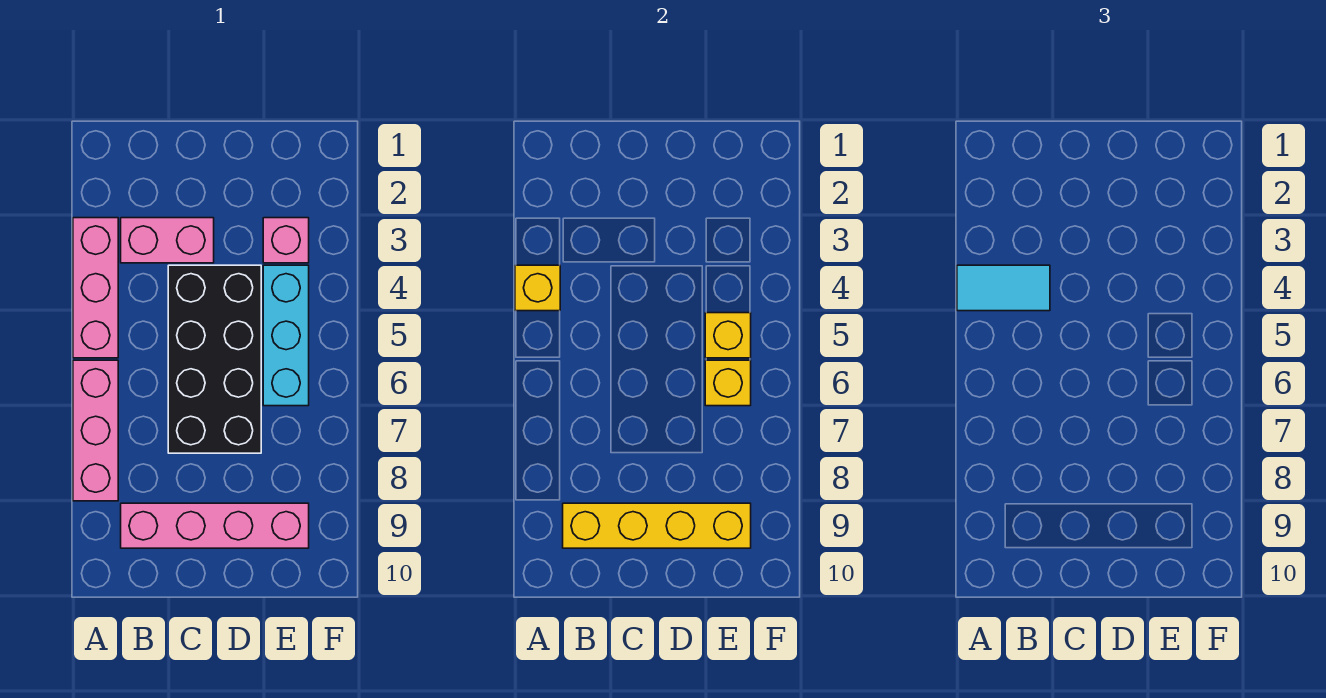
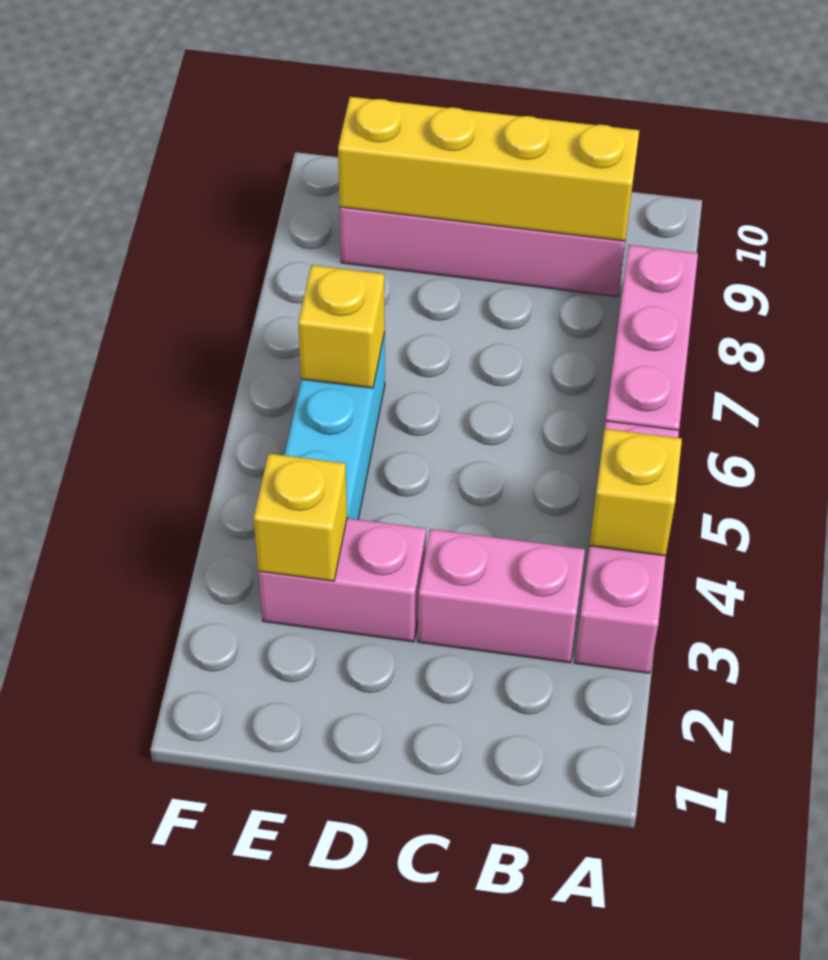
cyan 1x2 tile [957,265,1050,311] -> none
black 2x4 brick [168,265,261,453] -> none
pink 1x1 brick [263,218,309,263] -> pink 1x2 brick [258,518,426,642]
yellow 1x1 brick [705,313,751,358] -> yellow 1x1 brick moved to [254,453,347,581]

